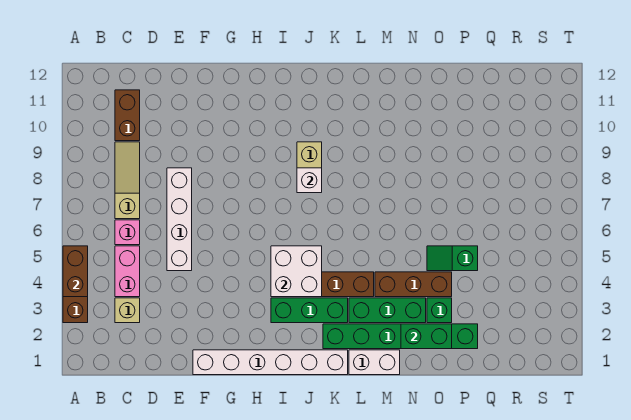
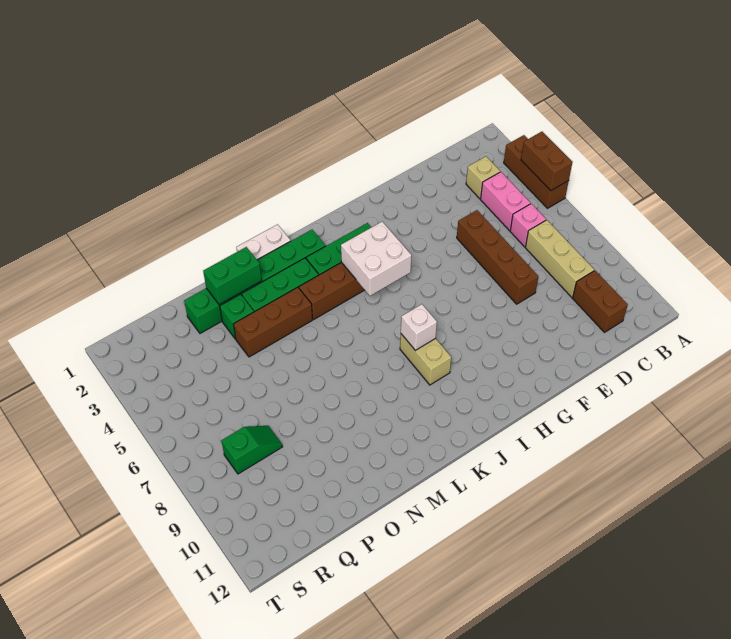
tan 1x3 slope [115,142,140,219] -> tan 1x3 brick [526,220,594,297]
white 1x4 brick [167,168,192,271] -> brown 1x4 brick [457,210,538,304]
white 1x6 brick [193,350,348,375] -> none
green 1x2 slope [427,246,478,271] -> green 1x2 slope moved to [221,426,282,474]

